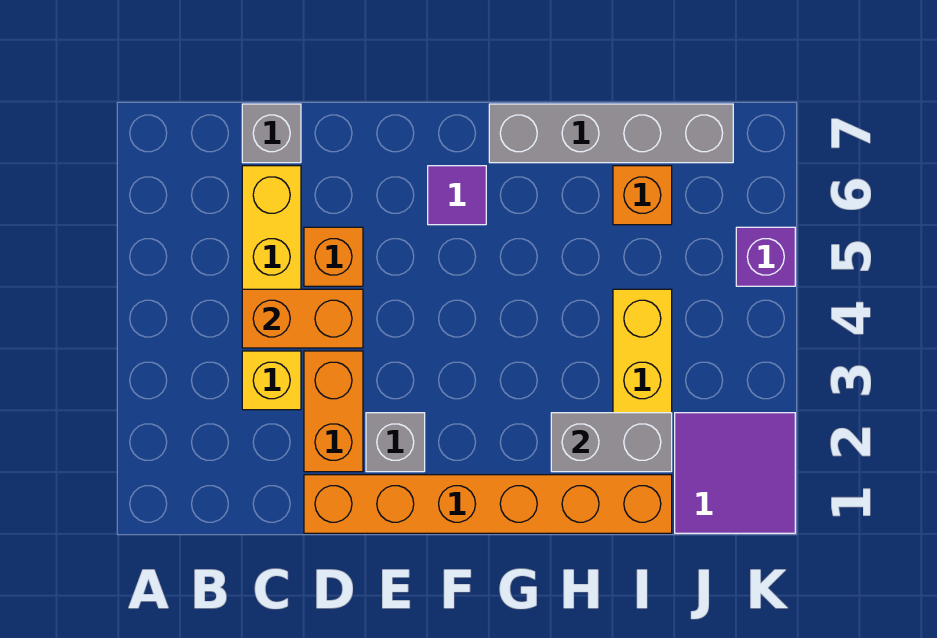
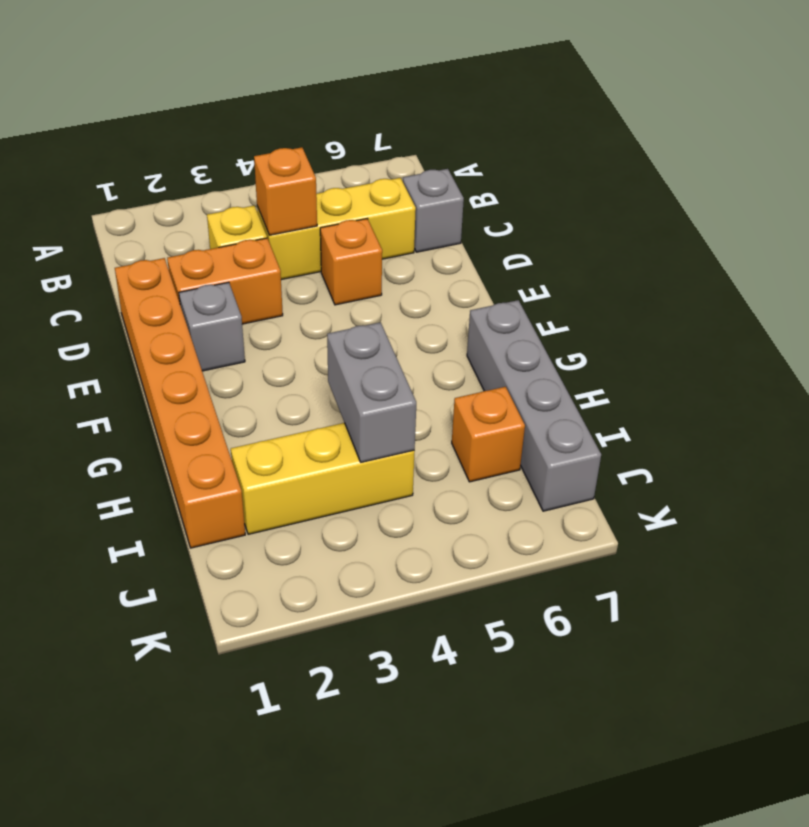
orange 1x2 brick [242,289,363,348] -> orange 1x1 brick [254,147,317,235]
purple 1x1 tile [428,166,486,225] -> none
grey 1x2 brick [551,413,672,472] -> grey 1x2 brick moved to [327,322,416,462]
purple 2x2 tile [675,413,795,533] -> none
purple 1x1 brick [736,227,795,286] -> none

